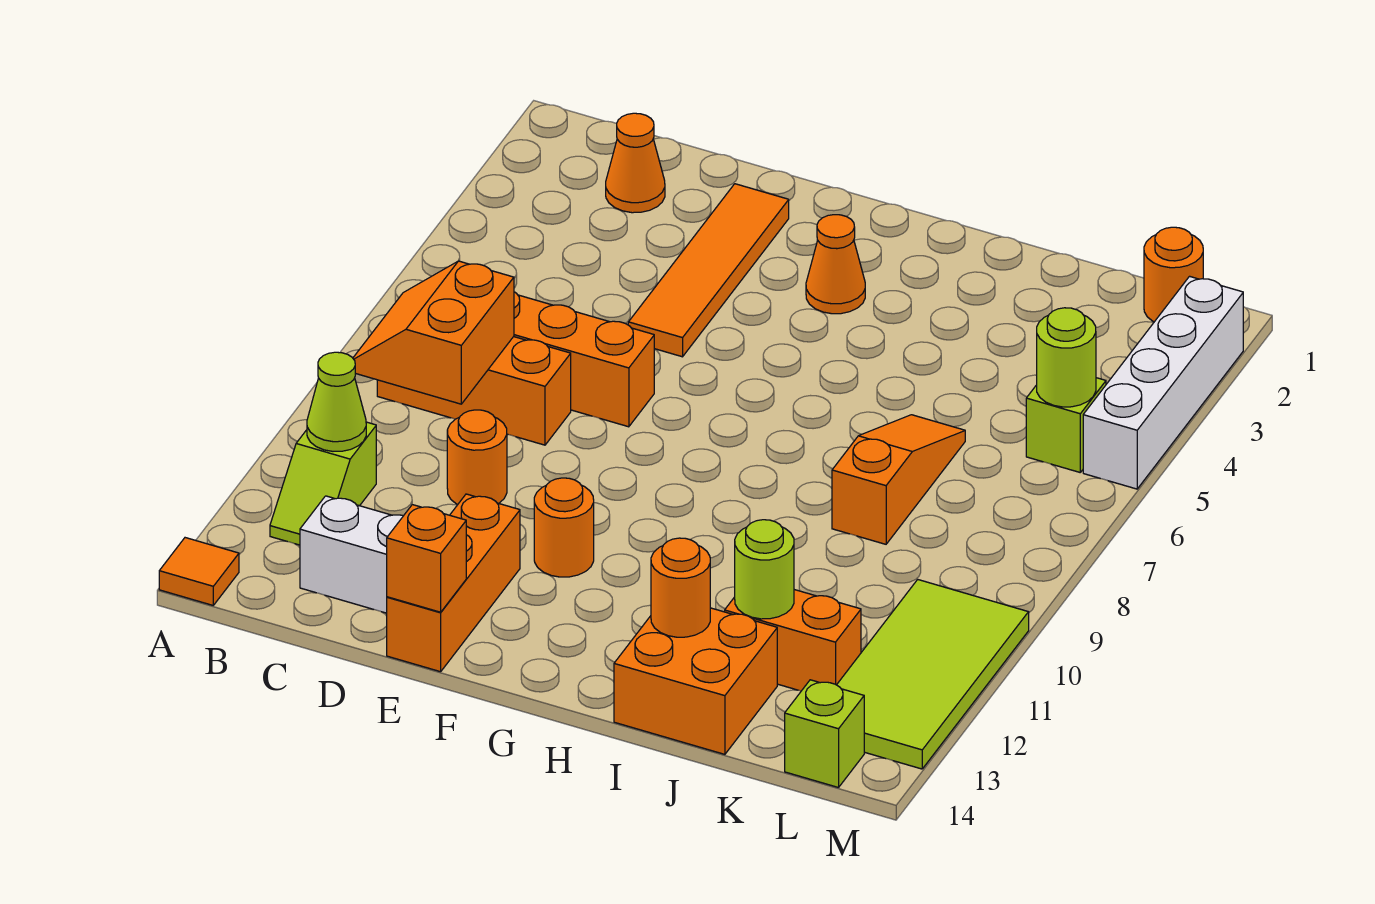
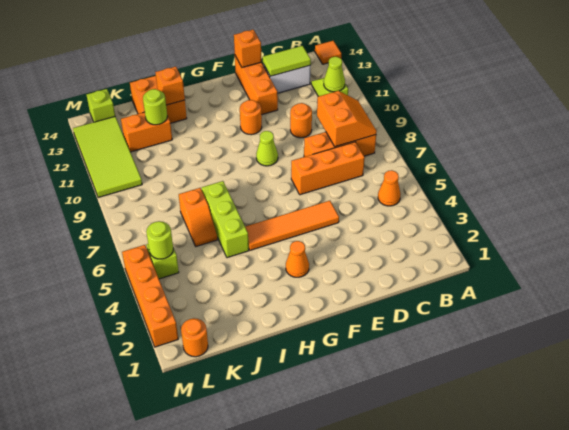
orange 1x1 cone [606,113,665,213] -> orange 1x1 cone moved to [378,170,401,206]
none -> lime 1x2 tile [263,46,311,76]
orange 1x4 tile [628,184,789,357] -> orange 1x4 tile turned to [245,201,339,250]
none -> lime 1x1 cone [256,131,278,166]
none -> lime 1x3 brick [202,181,249,258]
orange 1x1 round brick [651,538,710,637] -> orange 1x1 brick [155,67,185,105]
orange 1x3 slope [832,415,965,544] -> orange 1x2 slope [179,188,217,246]
white 1x4 brick [1083,276,1243,489] -> orange 1x4 brick [122,245,178,347]

